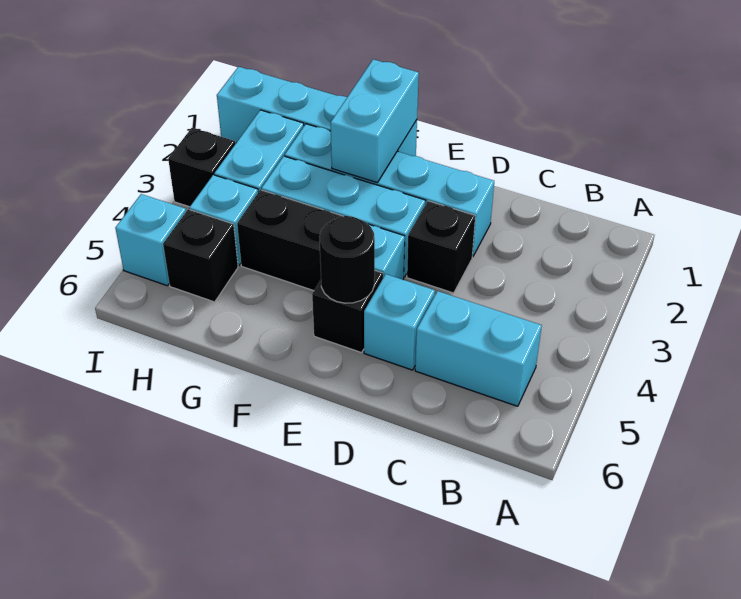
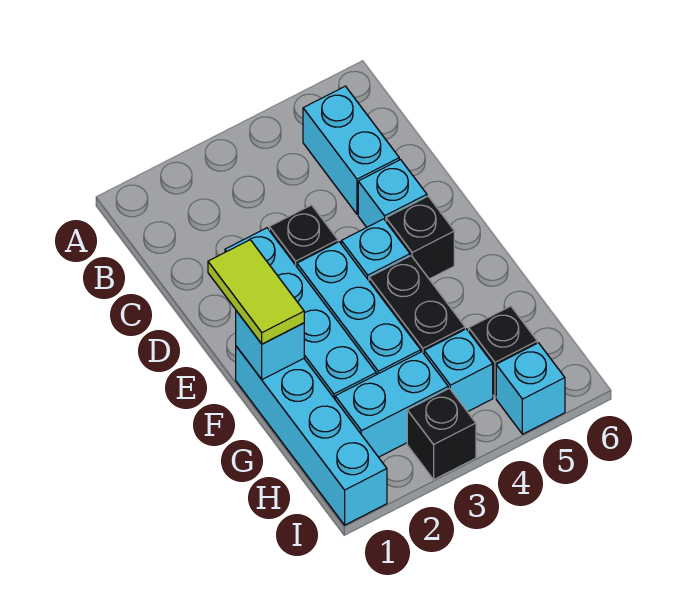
none -> lime 1x2 tile [208,240,304,344]
black 1x1 round brick [319,216,375,303] -> none
cyan 1x2 brick [330,59,419,183] -> cyan 1x1 brick [236,311,304,380]

